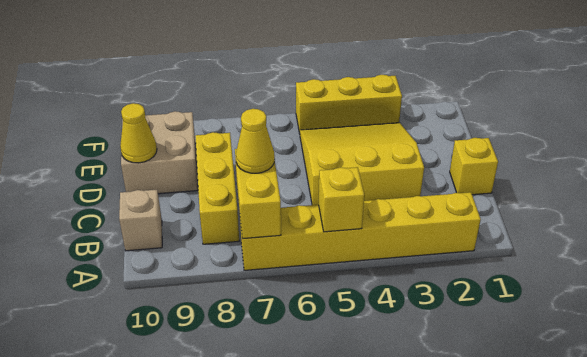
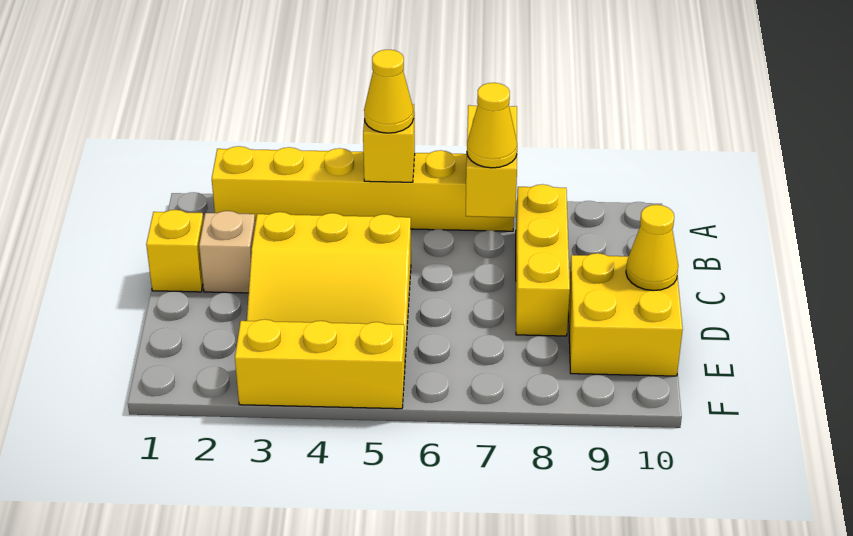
none -> yellow 1x1 cone [364,50,414,133]
tan 1x1 brick [119,190,162,251] -> tan 1x1 brick moved to [199,211,255,293]
tan 2x2 brick [121,111,198,194] -> yellow 2x2 brick [568,253,683,376]

